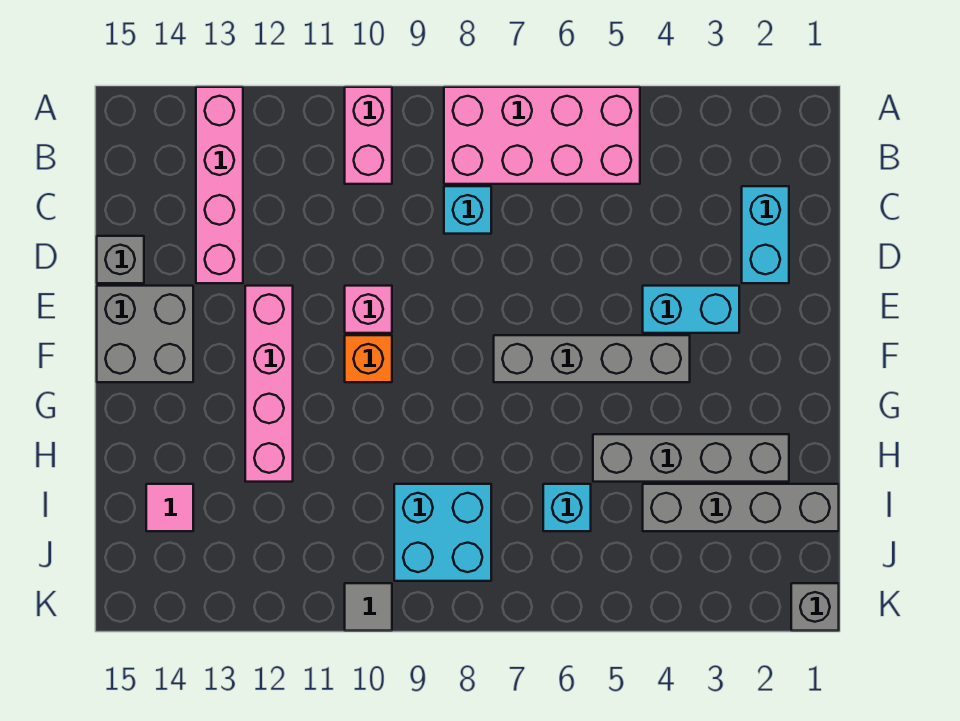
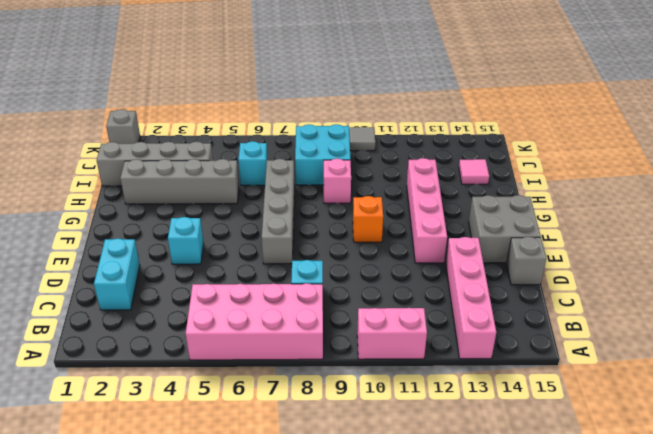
pink 1x2 brick [345,87,392,184] -> pink 1x2 brick turned to [357,308,427,359]
cyan 1x2 brick [643,286,739,333] -> cyan 1x1 brick [168,217,204,264]
pink 1x1 brick [345,286,392,333] -> pink 1x1 brick moved to [324,159,351,203]
grey 1x4 brick [494,335,690,382] -> grey 1x4 brick turned to [262,159,295,264]

